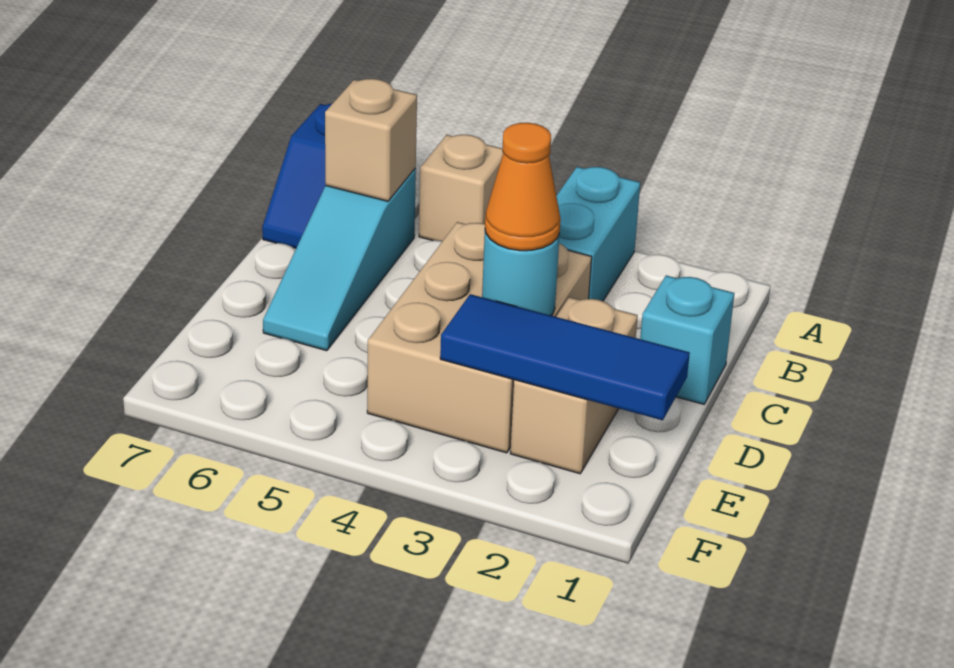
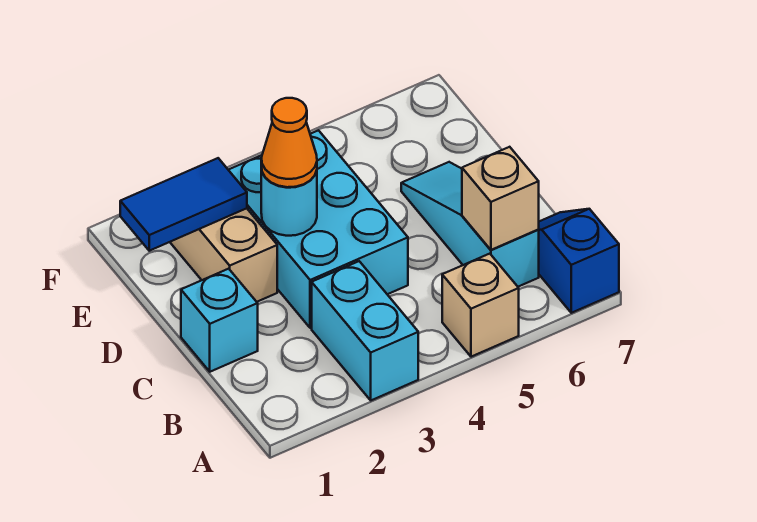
tan 2x3 brick [367,222,592,453] -> cyan 2x3 brick [229,130,408,328]
blue 1x3 tile [440,294,690,420] -> blue 1x2 tile [120,158,247,251]

